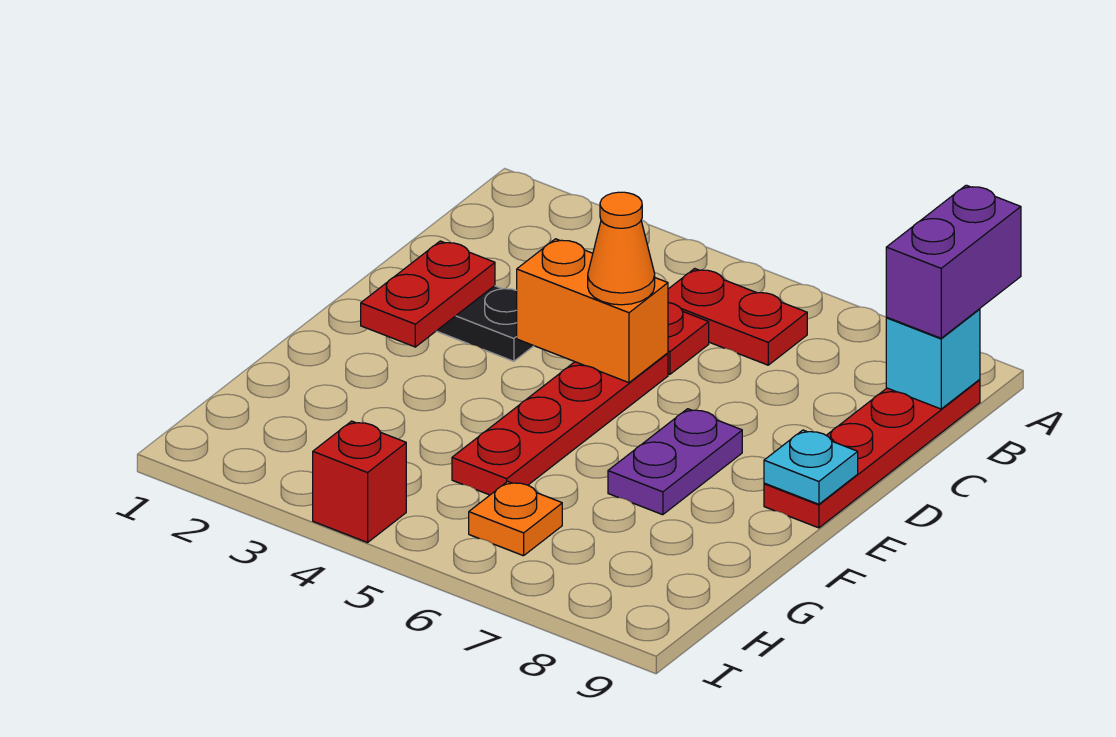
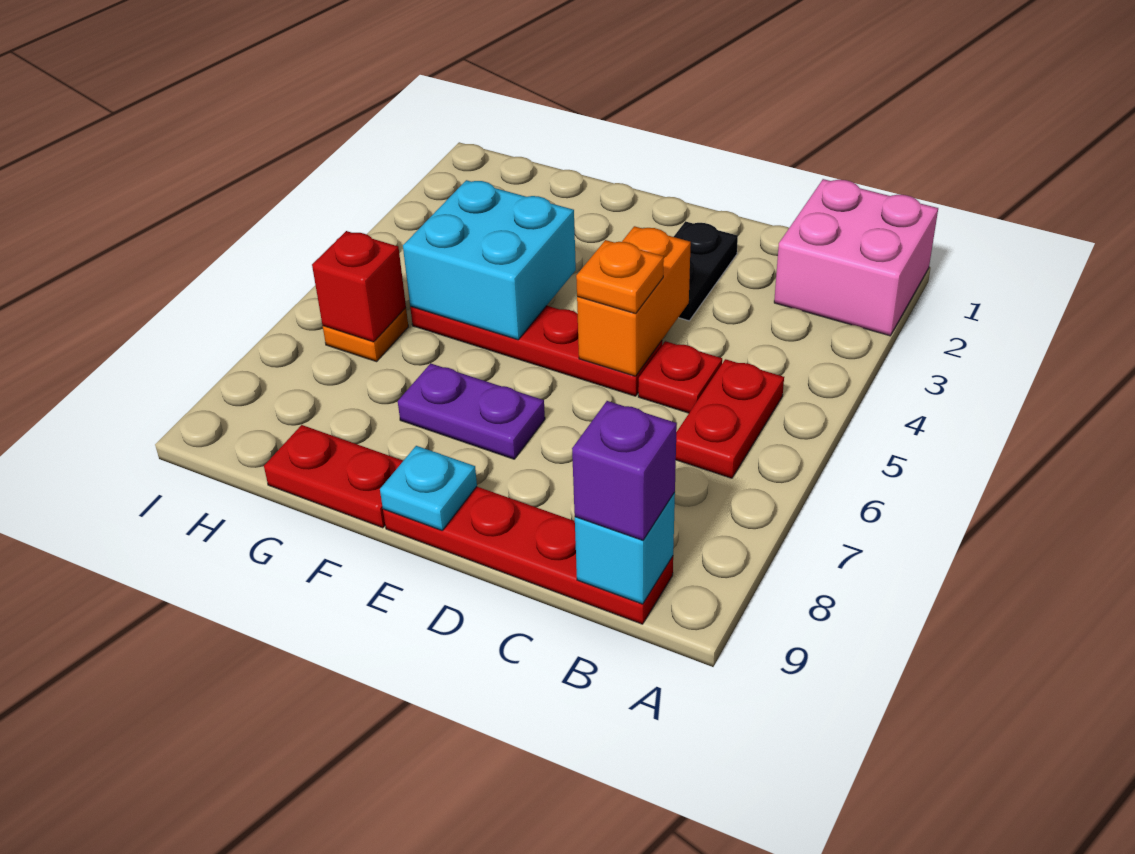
none -> pink 2x2 brick [774,179,938,336]
purple 1x2 brick [886,185,1021,338] -> purple 1x1 brick [572,401,677,540]
red 1x2 plate [361,241,495,347] -> red 1x2 plate moved to [264,425,403,528]
orange 1x1 cone [588,192,655,305] -> orange 1x1 plate [576,240,664,314]
none -> cyan 2x2 brick [403,180,576,340]
red 1x1 brick [313,421,406,543] -> red 1x1 brick moved to [312,231,406,342]

